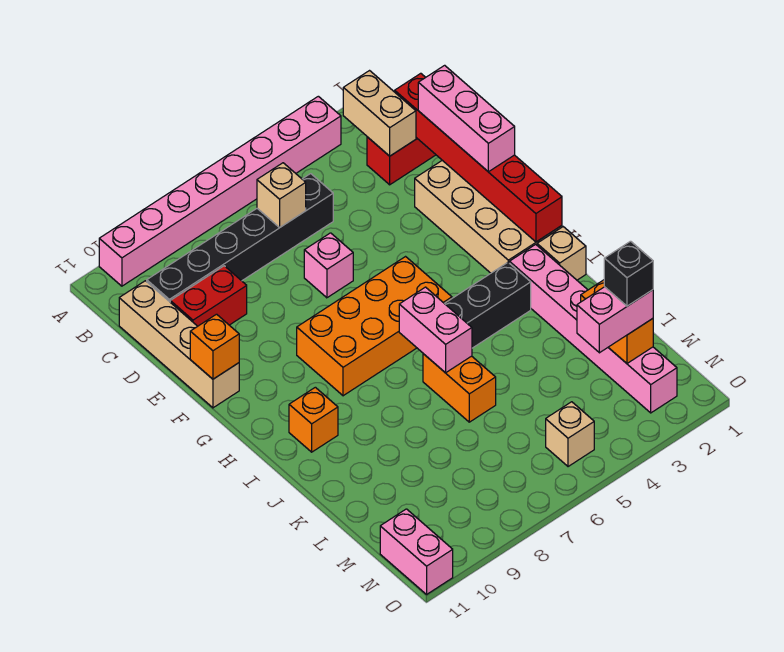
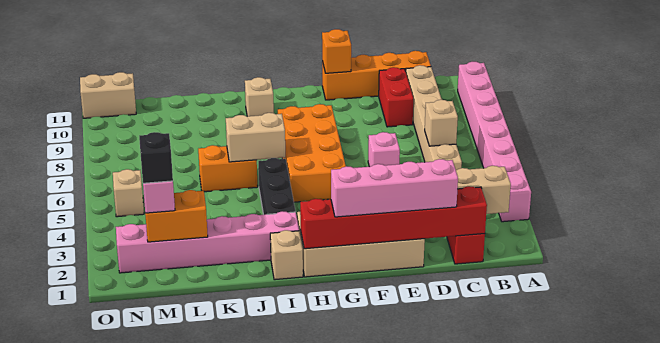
black 1x6 brick [147,174,333,302] -> tan 1x6 brick [406,65,462,170]
tan 1x4 brick [119,281,239,408] -> orange 1x4 brick [322,51,431,100]
pink 1x3 brick [418,65,515,172] -> pink 1x4 brick [331,159,458,217]
pink 1x2 brick [399,287,472,373] -> tan 1x2 brick [226,113,285,162]
orange 1x1 brick [289,387,338,452] -> tan 1x1 brick [245,77,274,116]
pink 1x2 brick [380,509,453,594] -> tan 1x2 brick [80,72,136,118]

